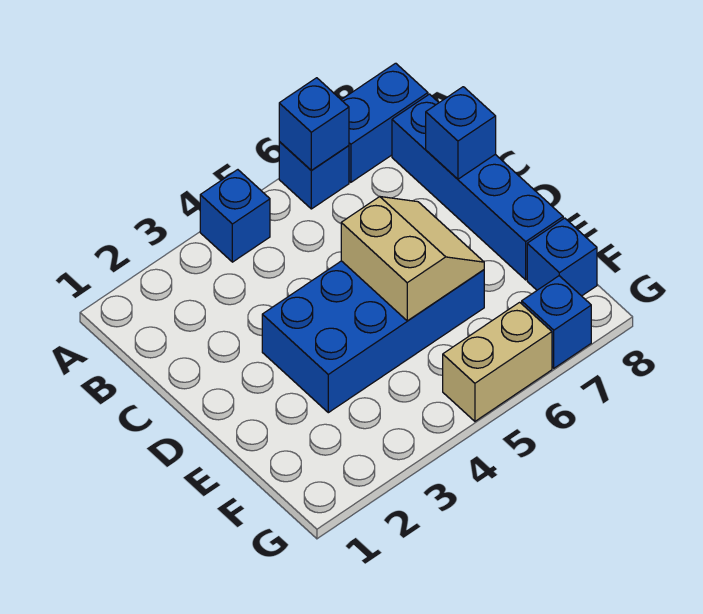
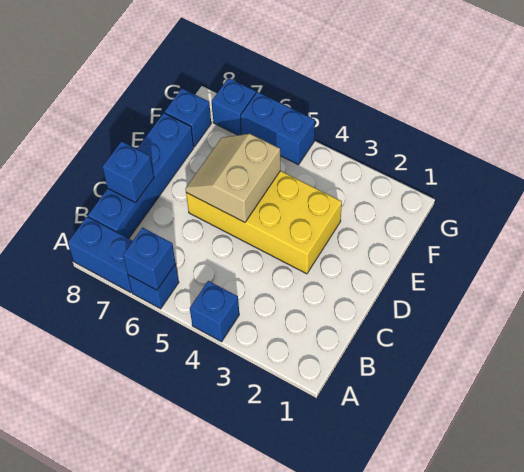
blue 2x4 brick [262,261,484,413] -> yellow 2x4 brick [186,171,342,274]
tan 1x2 brick [443,302,552,421] -> blue 1x2 brick [241,92,315,165]

